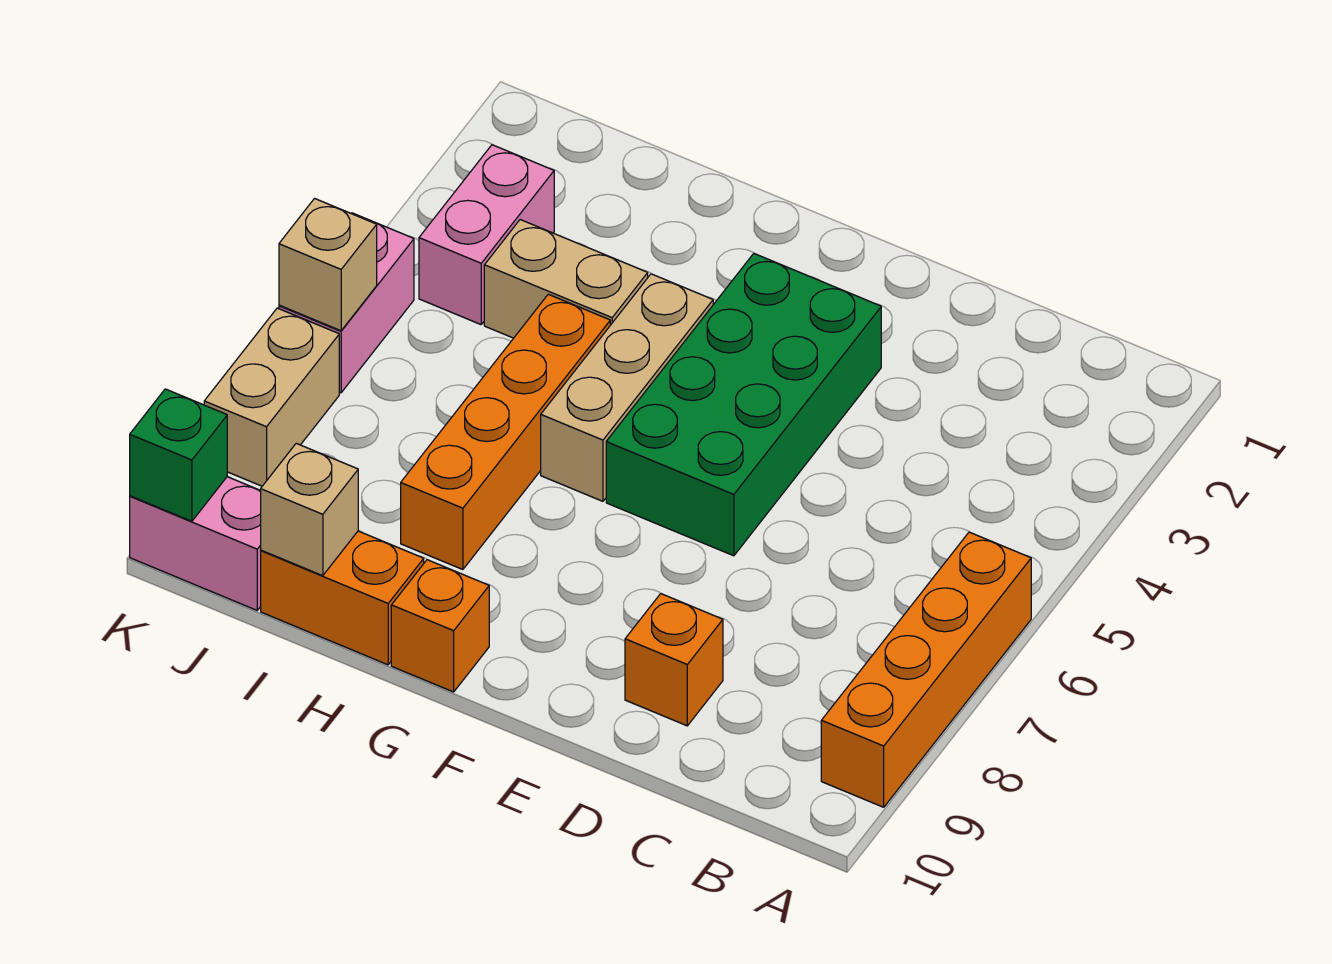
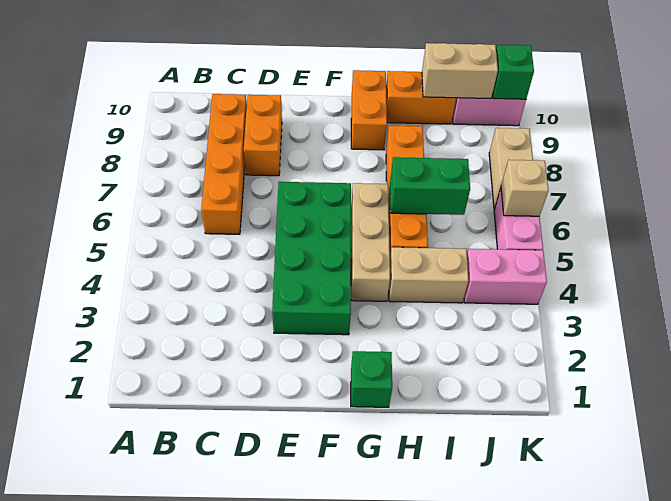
orange 1x4 brick [821,532,1031,807] -> orange 1x4 brick moved to [201,94,247,234]
orange 1x1 brick [625,594,723,726] -> orange 1x2 brick [244,95,282,176]
none -> green 1x1 brick [351,351,392,407]
orange 1x1 brick [391,560,489,692] -> orange 1x2 brick [351,70,387,150]
none -> green 1x2 brick [390,157,470,215]
tan 1x1 brick [261,443,358,576] -> tan 1x2 brick [422,43,498,99]
pink 1x2 brick [419,145,554,324] -> pink 1x2 brick turned to [464,249,547,304]

